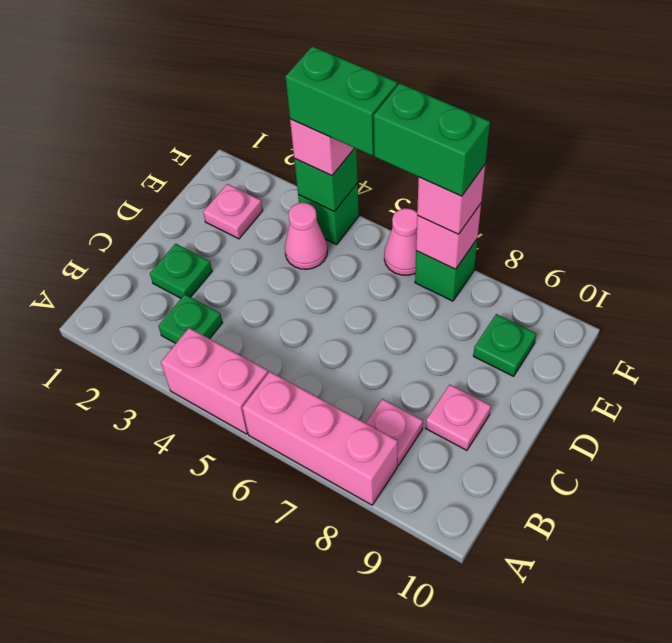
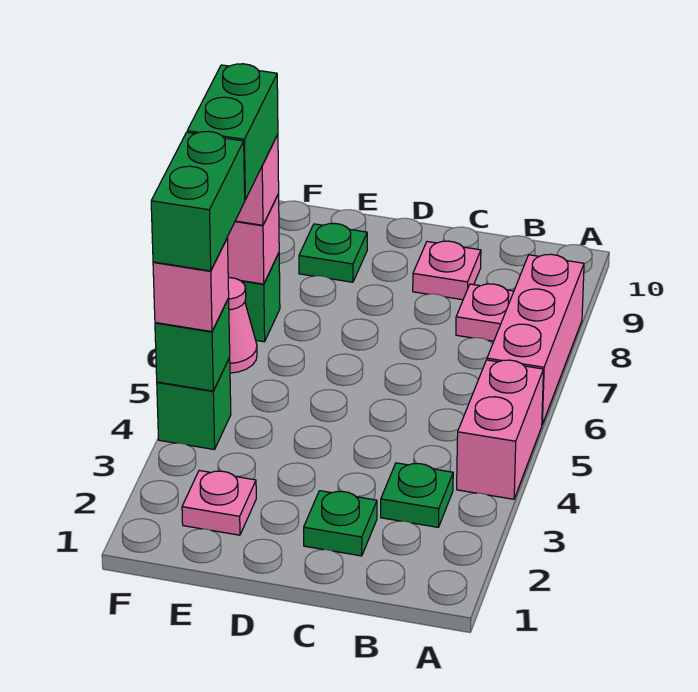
pink 1x1 cone [285,203,327,269] -> none

